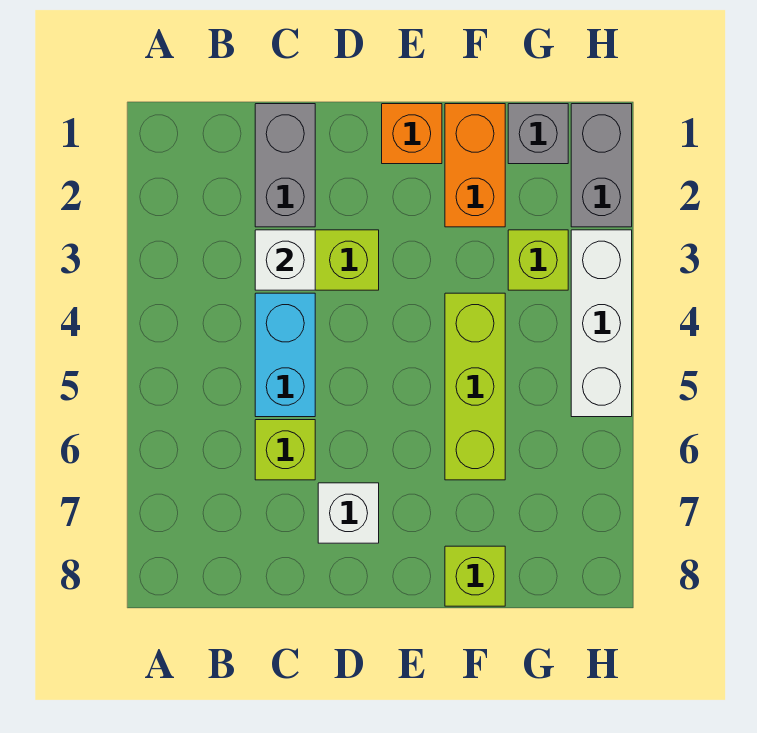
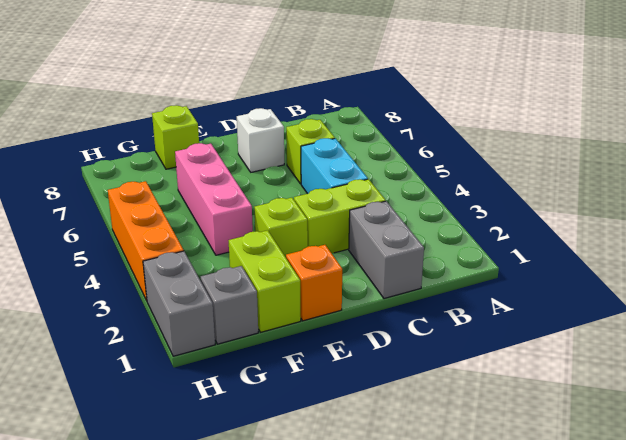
white 1x1 brick [255,230,315,290] -> none
orange 1x2 brick [445,104,505,227] -> lime 1x2 brick [229,230,301,332]
lime 1x3 brick [445,293,505,480] -> pink 1x3 brick [175,143,253,255]
lime 1x1 brick [508,230,568,290] -> lime 1x1 brick moved to [254,198,308,257]
white 1x3 brick [571,230,632,417] -> orange 1x3 brick [108,181,184,300]

